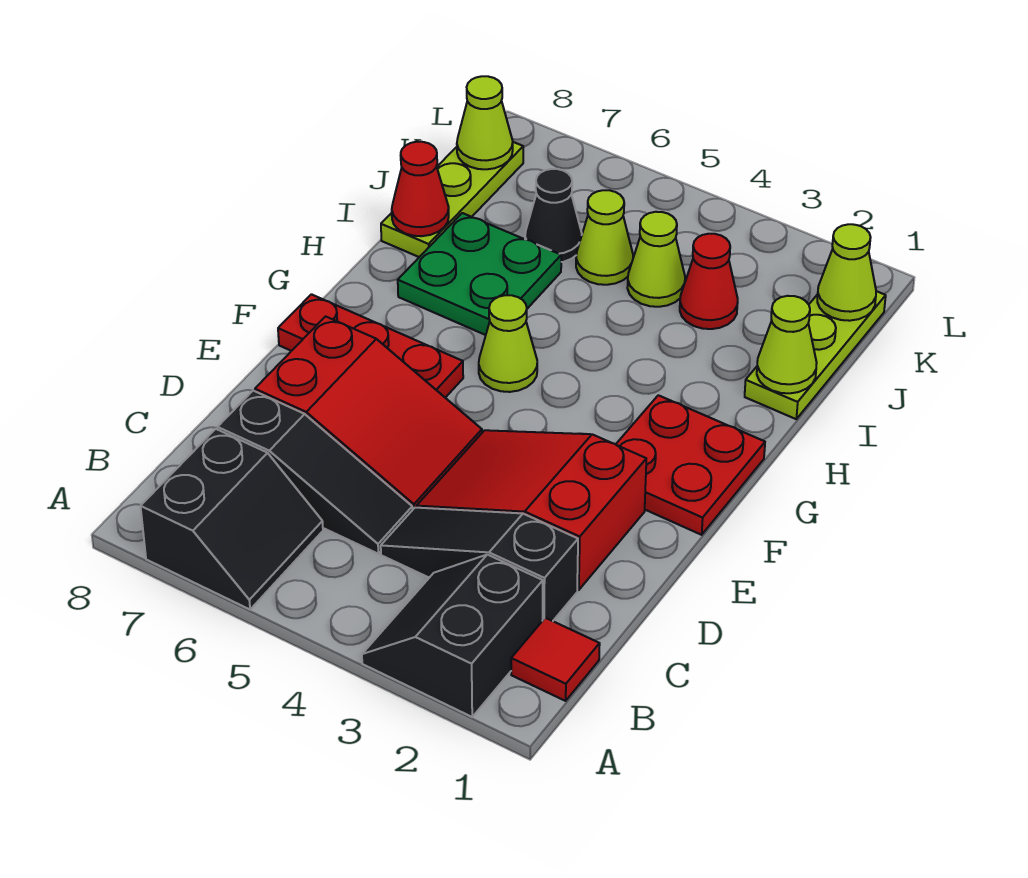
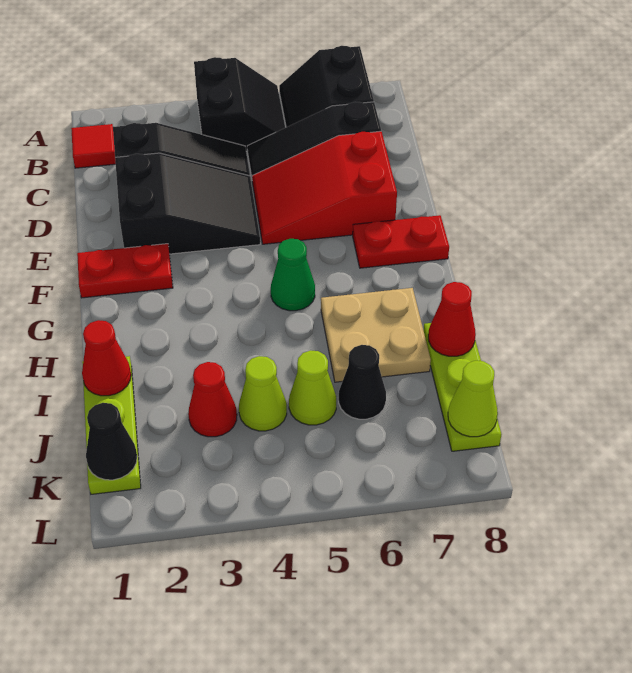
black 2x2 slope [362,555,543,717] -> black 2x2 slope moved to [194,57,285,151]
red 2x3 slope [417,430,646,590] -> black 2x3 slope [115,153,260,254]
red 2x2 plate [616,395,765,535] -> red 1x2 plate [77,244,173,298]
red 1x3 plate [278,294,463,398] -> red 1x2 plate [353,215,449,268]
lime 1x1 cone [479,295,537,392] -> green 1x1 cone [271,239,315,311]
green 2x2 plate [398,213,561,335] -> tan 2x2 plate [321,288,431,382]
lime 1x1 cone [757,296,817,393] -> red 1x1 cone [82,320,131,396]
lime 1x1 cone [817,224,876,321] -> black 1x1 cone [86,403,137,480]

